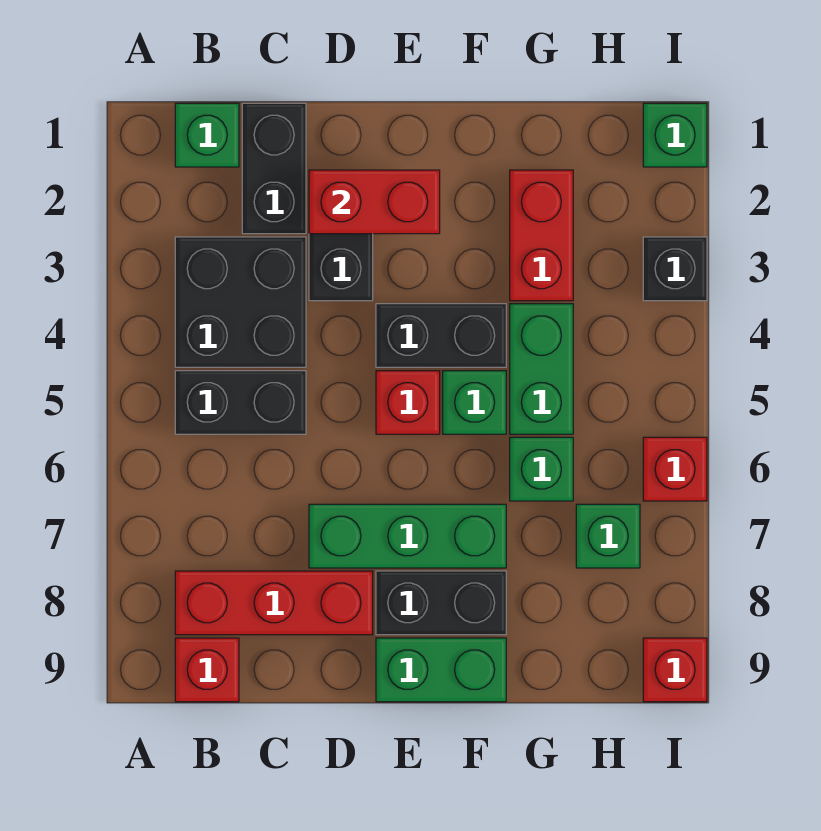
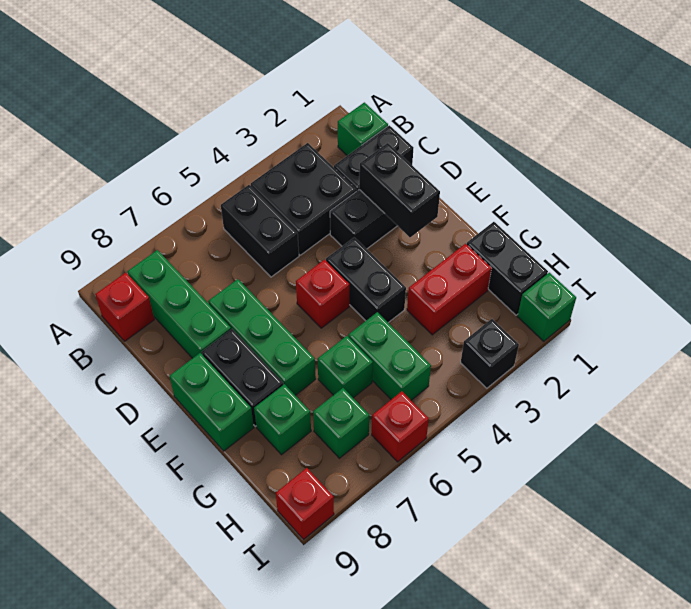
red 1x3 brick [175,571,373,635] -> green 1x3 brick [128,250,231,358]
red 1x2 brick [309,170,440,234] -> black 1x2 brick [359,143,440,237]
green 1x1 brick [443,371,506,434] -> green 1x1 brick moved to [254,384,311,455]
none -> black 1x2 brick [467,222,548,315]
green 1x2 brick [510,304,573,434] -> green 1x2 brick turned to [348,312,431,400]

